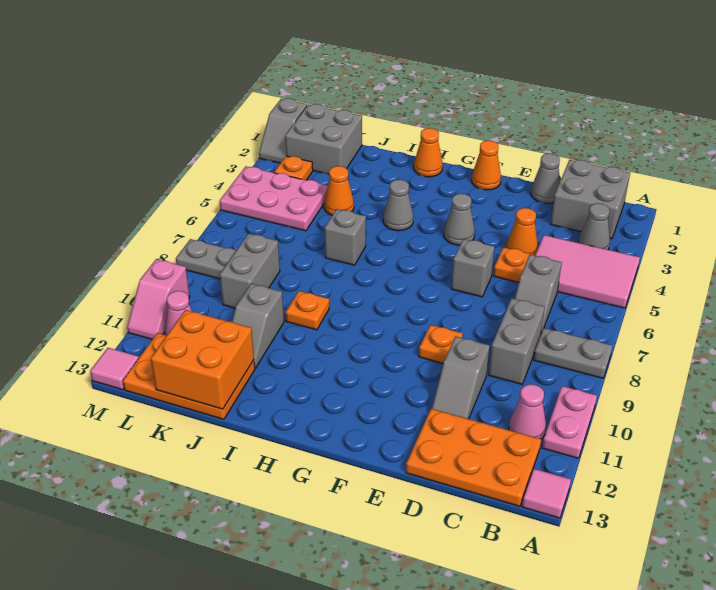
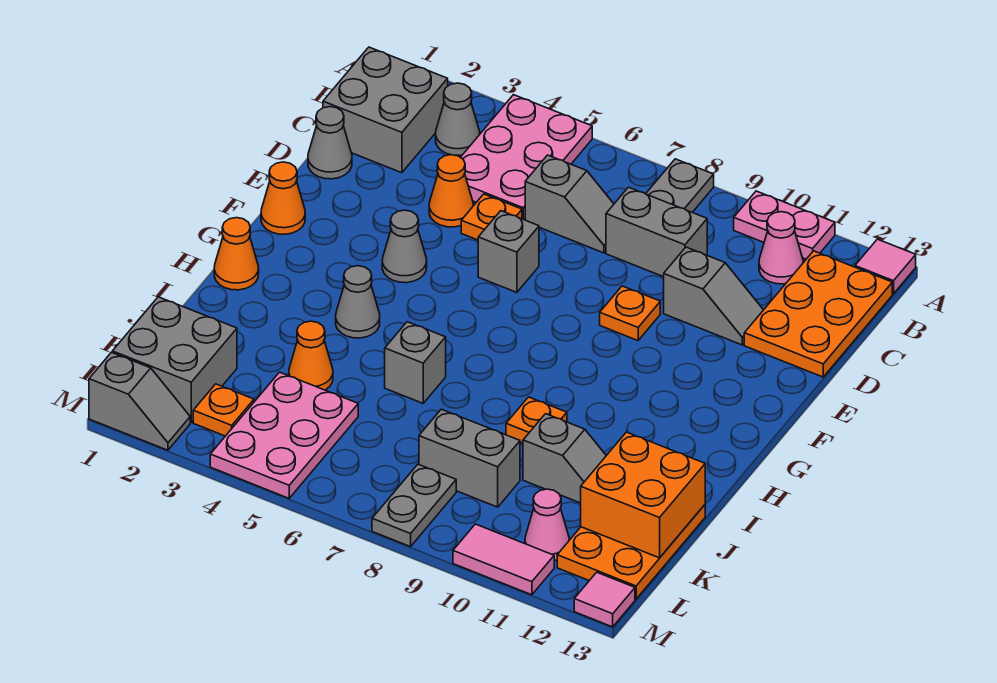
pink 2x3 tile [535,235,640,308] -> pink 2x3 plate [461,95,592,220]
pink 1x2 slope [127,259,190,339] -> pink 1x2 tile [453,524,554,595]

